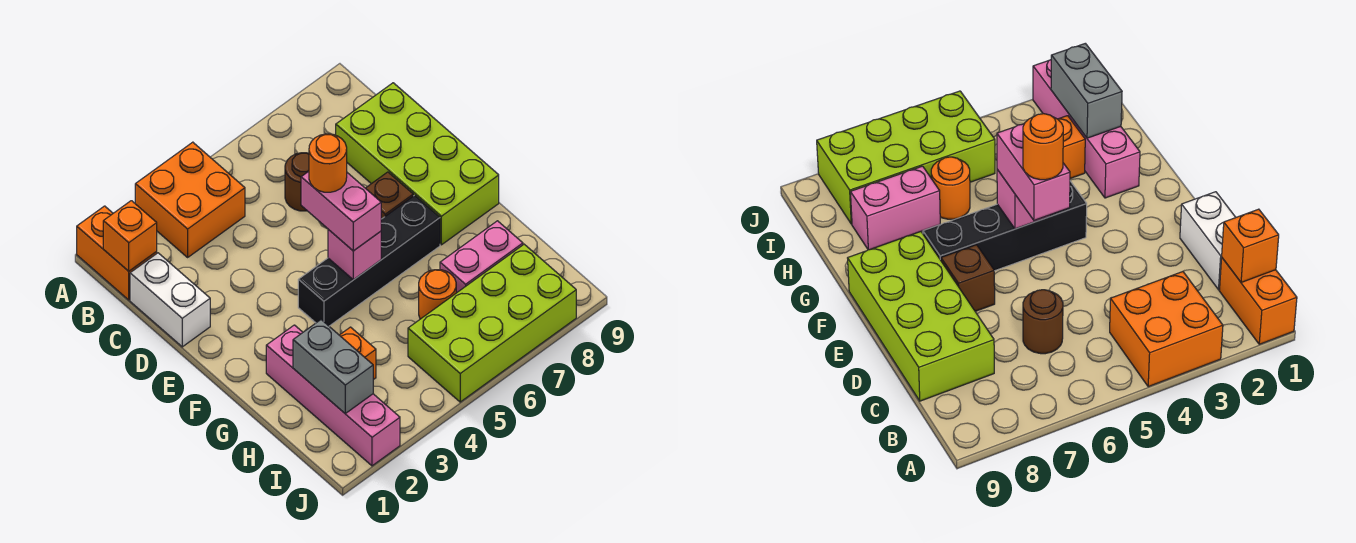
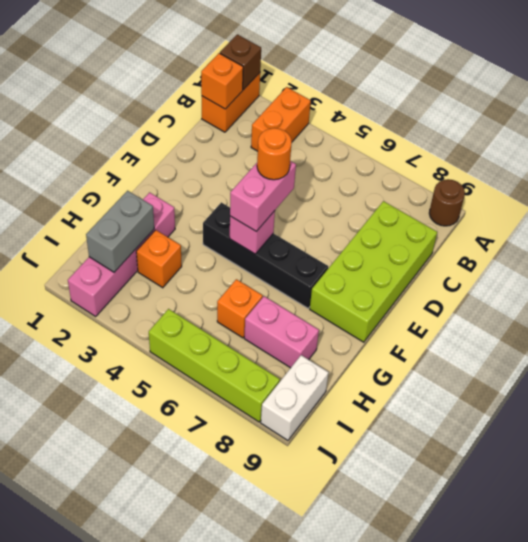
orange 2x2 brick [135,142,245,257] -> orange 1x2 brick [251,87,311,151]
white 1x2 brick [130,253,210,347] -> white 1x2 brick moved to [261,355,329,441]
brown 1x1 round brick [285,153,309,211] -> brown 1x1 round brick moved to [429,179,465,226]
brown 1x1 brick [366,172,413,219] -> brown 1x1 brick moved to [220,34,261,90]
orange 1x1 round brick [419,270,456,319] -> orange 1x1 brick [217,279,263,338]
lime 2x4 brick [408,244,576,402] -> lime 1x4 brick [149,309,280,422]

